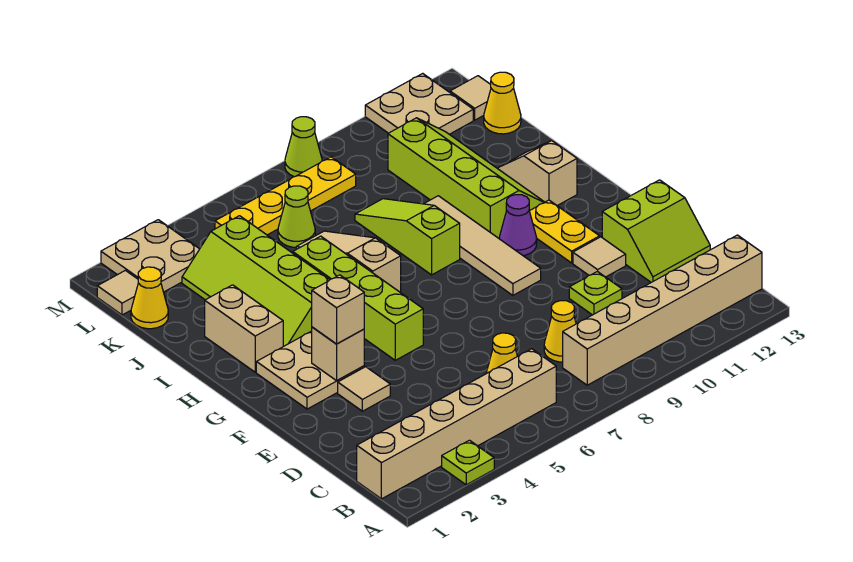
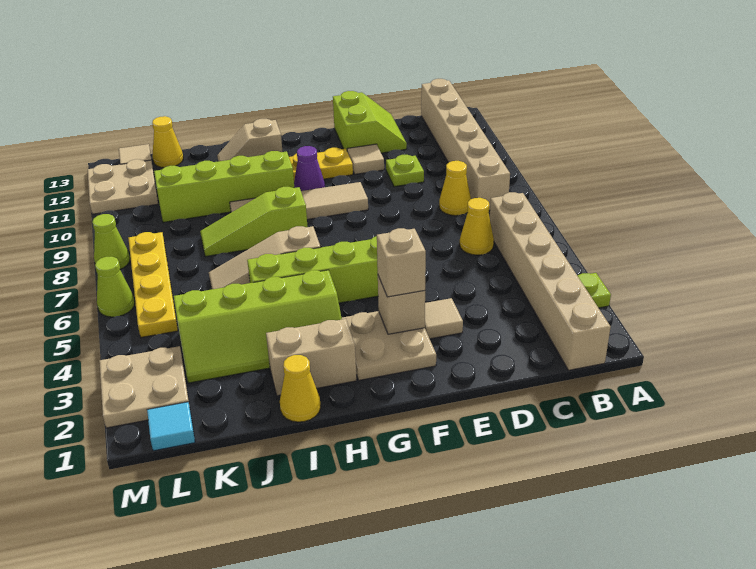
yellow 1x1 cone [131,267,168,329] -> yellow 1x1 cone moved to [280,355,321,422]
lime 1x1 cone [278,186,315,247] -> lime 1x1 cone moved to [95,257,135,317]
tan 1x1 tile [97,270,138,315] -> cyan 1x1 tile [147,402,195,451]

